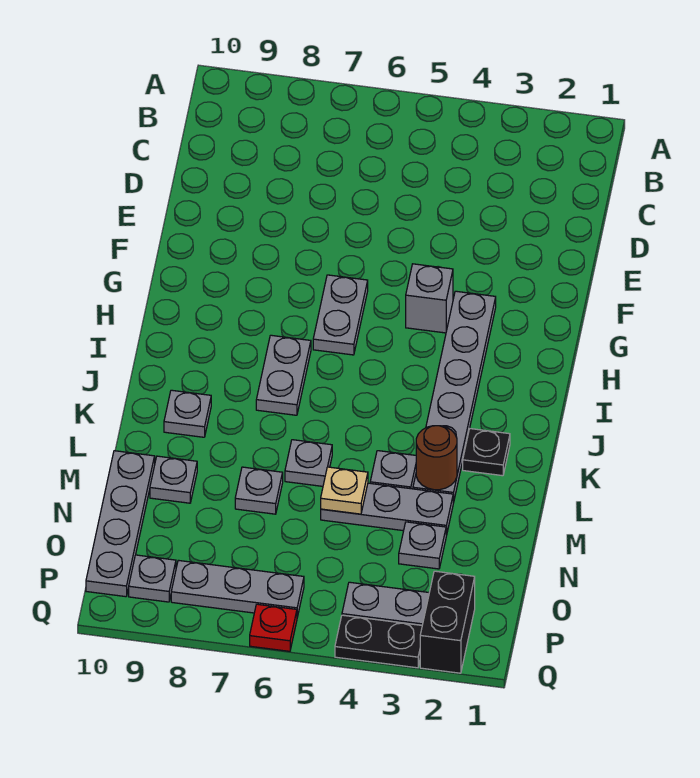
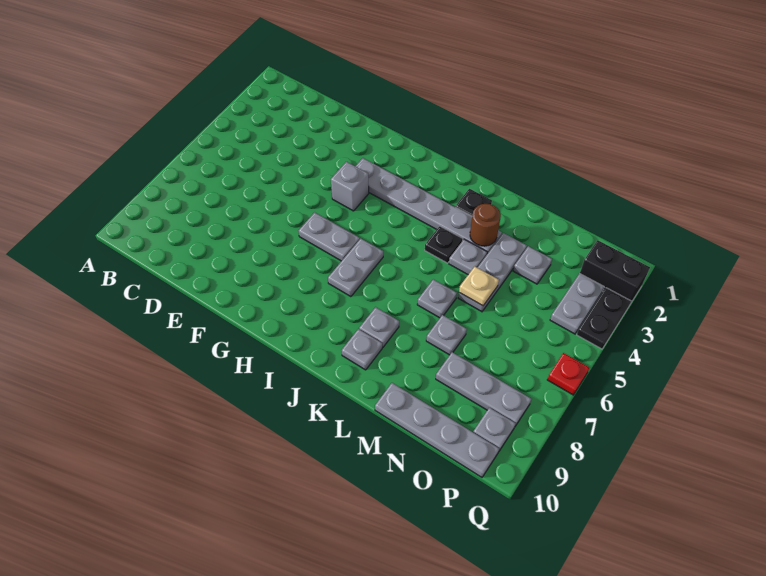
grey 1x2 plate [256,335,311,415] -> grey 1x2 plate turned to [328,239,383,297]
none -> black 1x1 plate [425,226,463,263]
grey 1x1 plate [150,456,197,503] -> grey 1x1 plate moved to [359,307,399,347]
grey 1x3 plate [171,560,304,617] -> grey 1x3 plate turned to [436,352,531,426]

